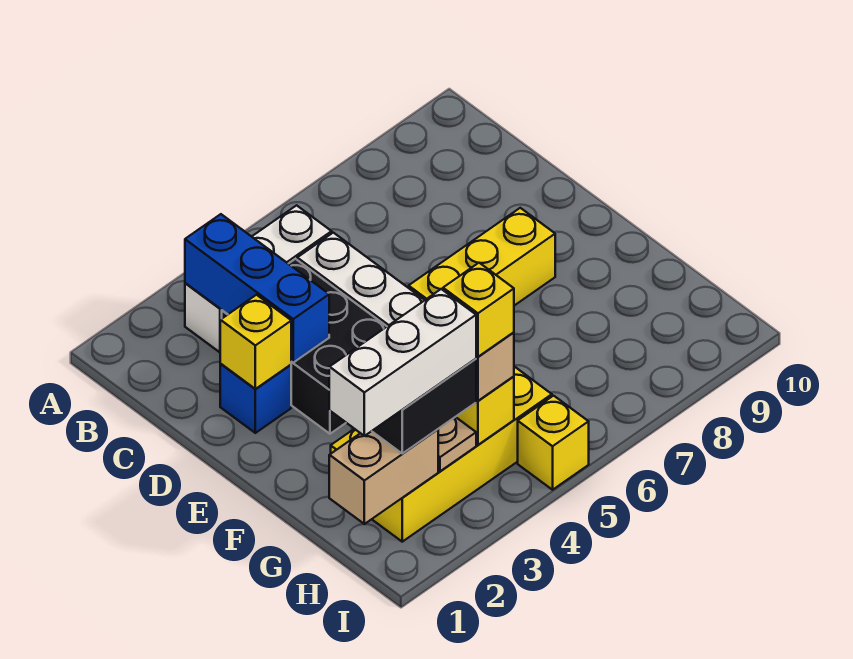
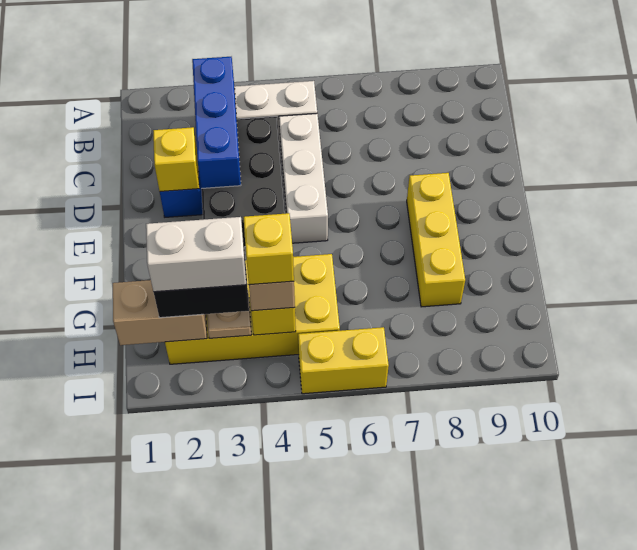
yellow 1x3 brick [409,208,555,306] -> yellow 1x3 brick turned to [407,173,465,307]
white 1x3 brick [329,289,476,436] -> white 1x2 brick [146,217,246,292]
yellow 1x1 brick [518,396,589,490] -> yellow 1x2 brick [298,327,389,394]

